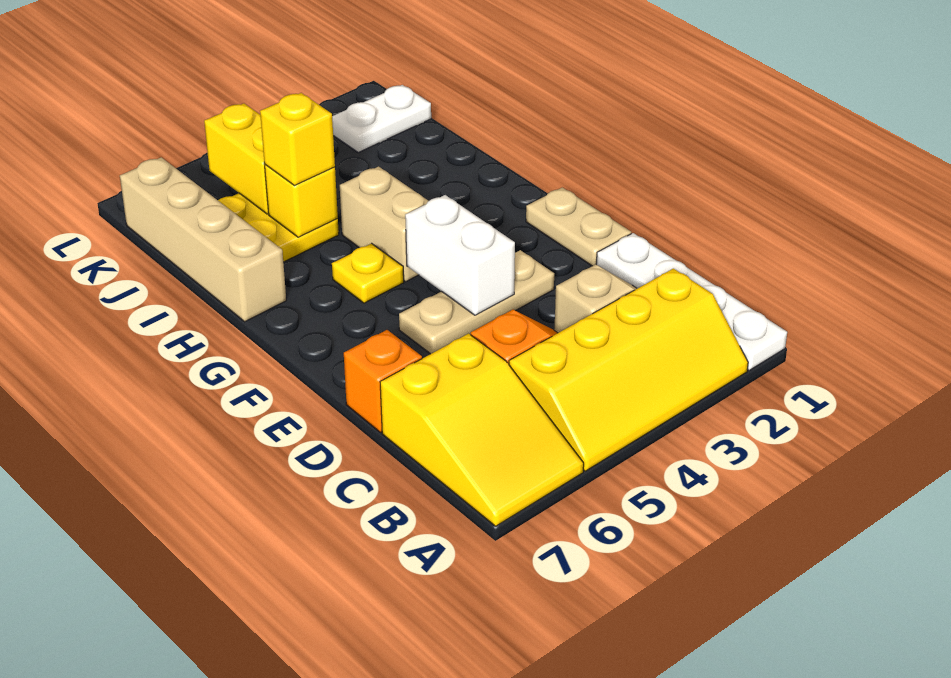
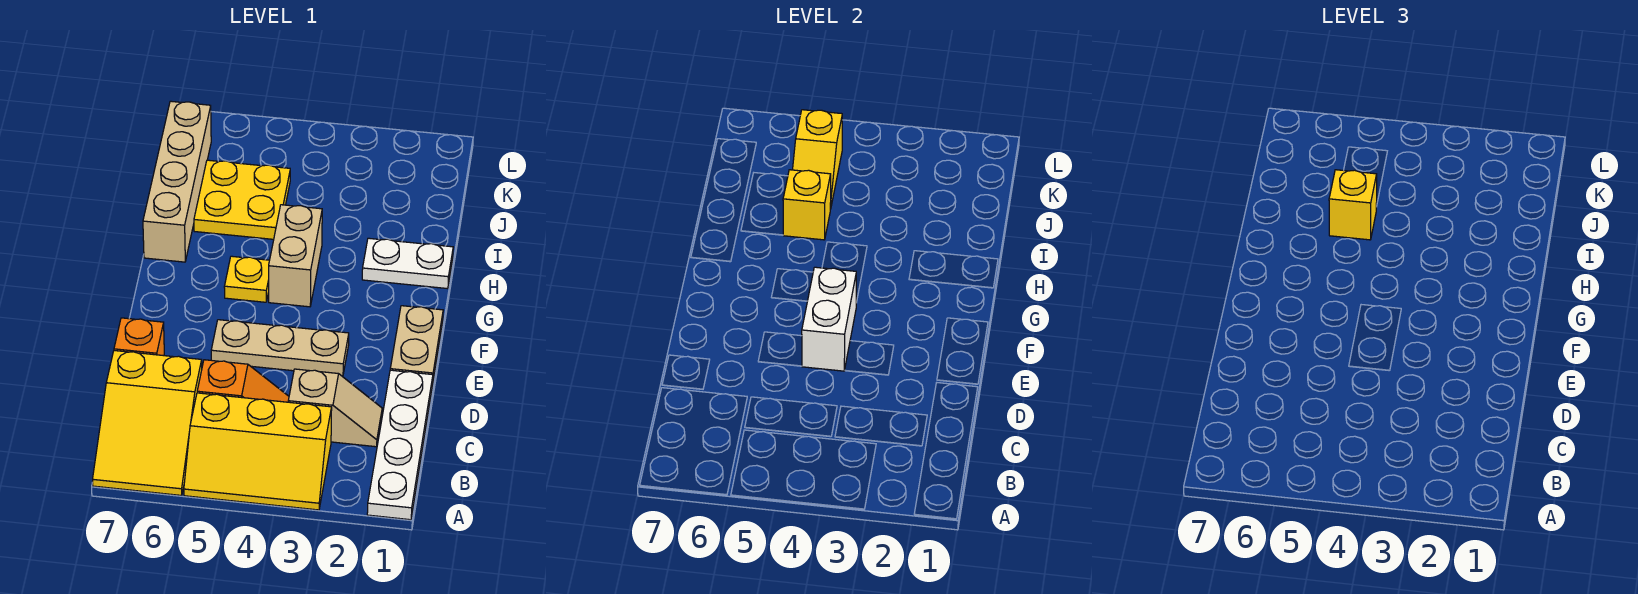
yellow 2x4 slope [509,269,748,471] -> yellow 2x3 slope [184,393,332,510]
yellow 1x2 brick [204,104,268,214] -> yellow 1x2 slope [793,110,842,209]
white 1x2 plate [332,85,431,152] -> white 1x2 plate moved to [362,238,453,289]

